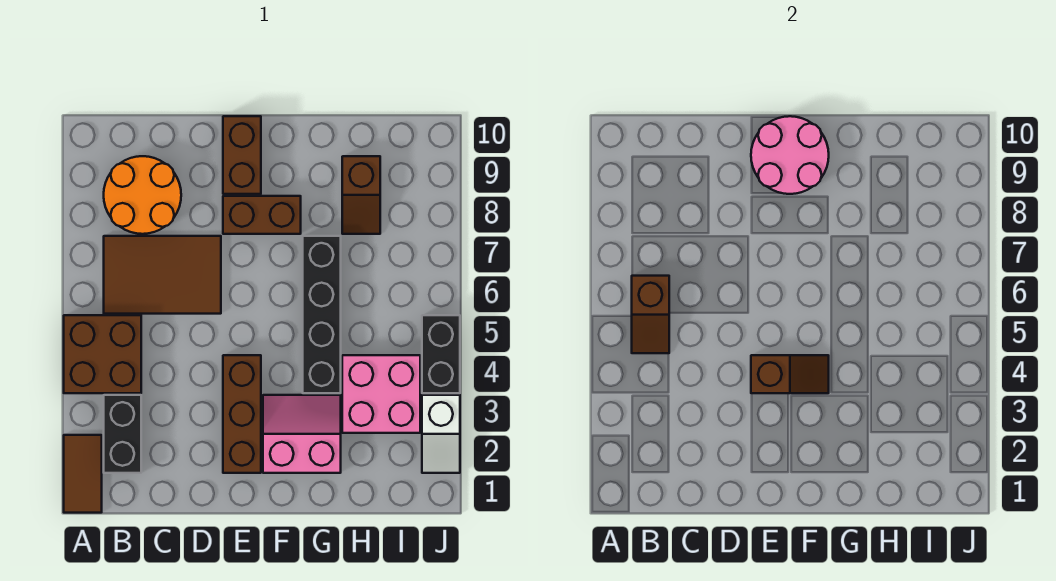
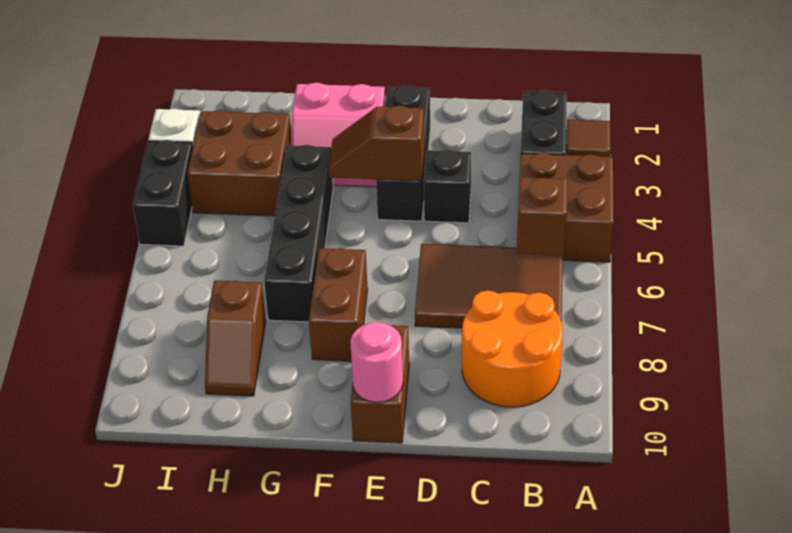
brown 1x2 tile [64,435,102,513] -> brown 1x1 tile [566,120,610,157]
none -> black 1x1 brick [424,149,471,223]
brown 1x3 brick [223,355,261,473] -> black 1x3 brick [376,85,430,221]
brown 1x2 brick [223,196,301,234] -> brown 1x2 brick turned to [309,248,368,361]
pink 2x2 round brick [751,116,829,194] -> pink 1x1 round brick [350,322,403,402]
pink 2x2 brick [342,355,420,433] -> brown 2x2 brick [187,110,291,216]
brown 1x2 slope [342,156,380,234] -> brown 1x2 slope turned to [205,281,266,396]

